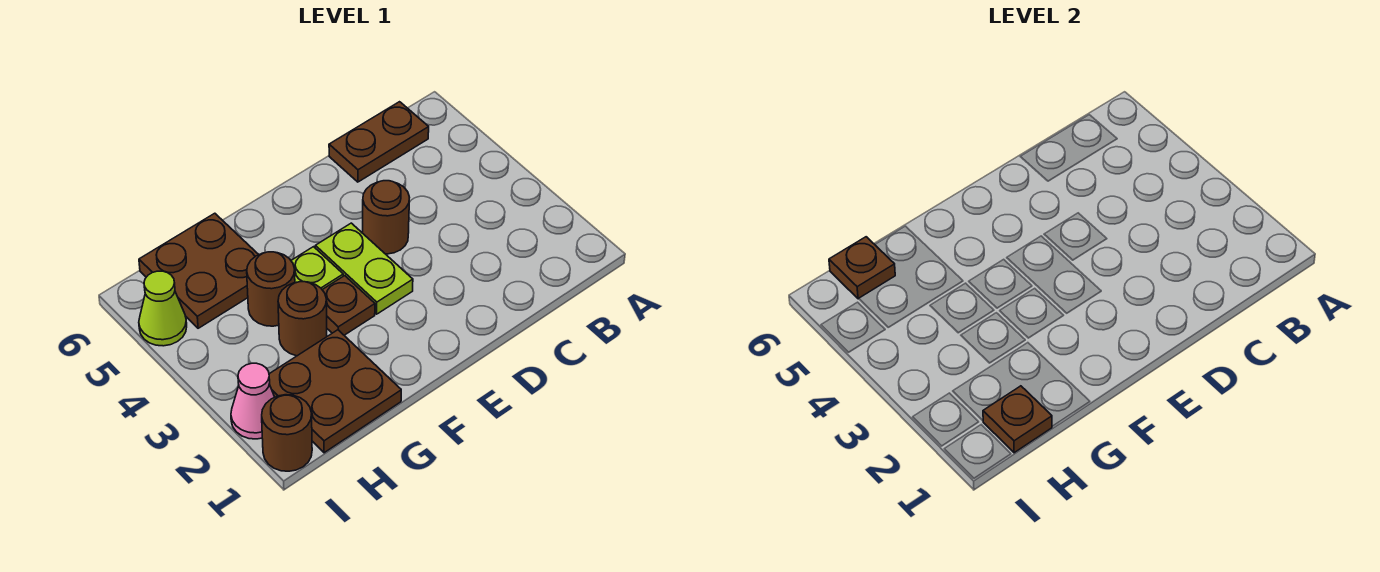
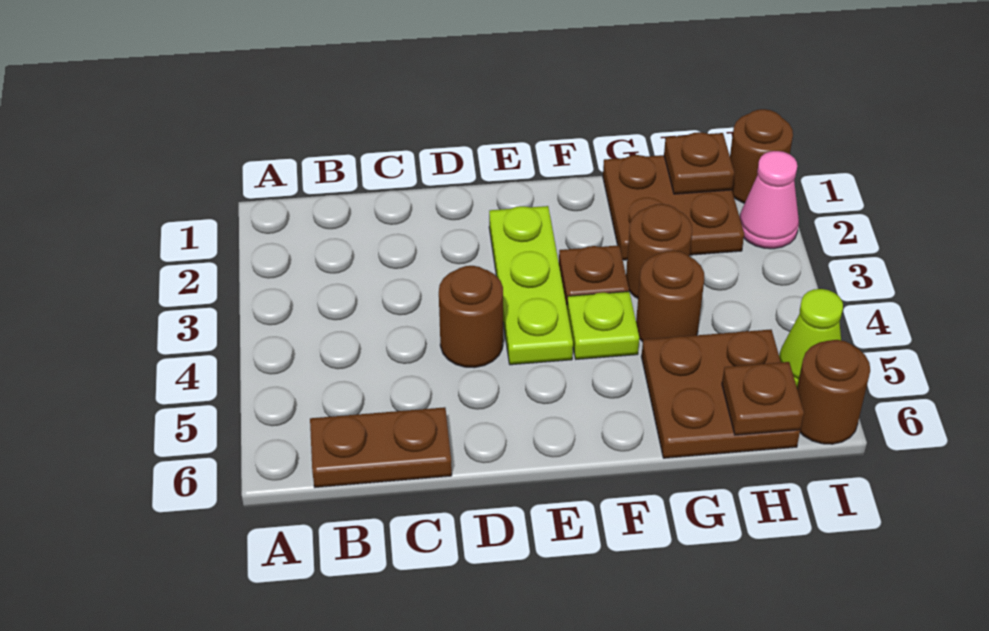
lime 1x2 plate [315,223,413,314] -> lime 1x3 plate [489,206,573,365]
none -> brown 1x1 round brick [797,340,870,444]

